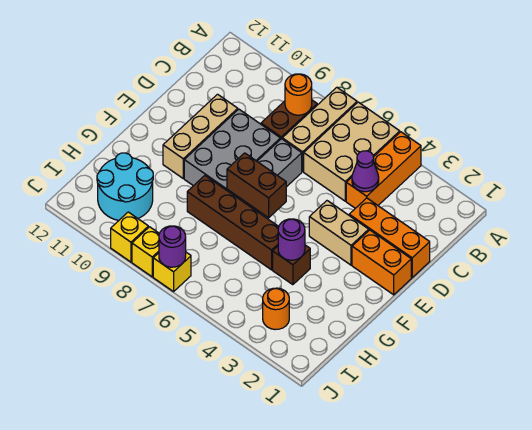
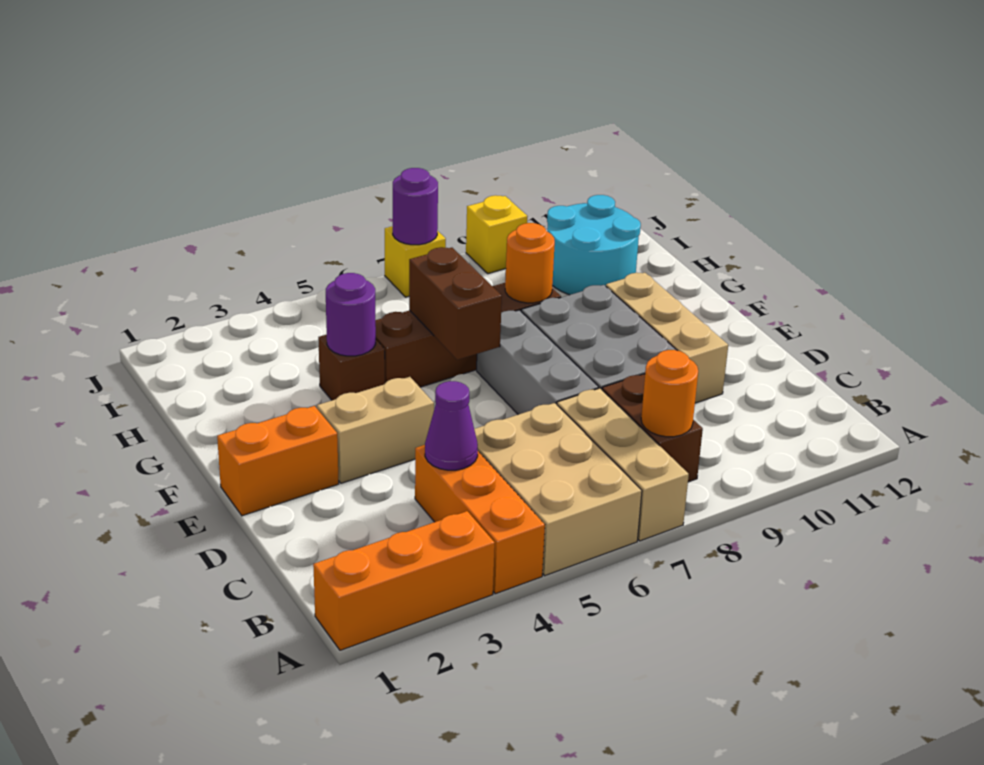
orange 1x3 brick [349,198,430,278] -> orange 1x3 brick moved to [313,511,495,650]
brown 1x2 brick [227,153,286,218] -> brown 1x2 brick turned to [409,247,502,360]
orange 1x1 round brick [263,288,289,330] -> orange 1x1 round brick moved to [505,223,555,303]
yellow 1x1 brick [132,227,159,277] -> none

